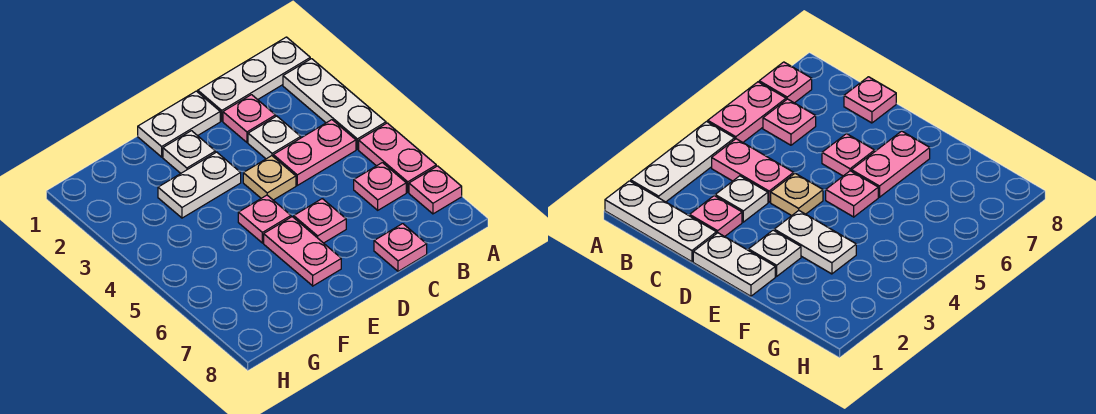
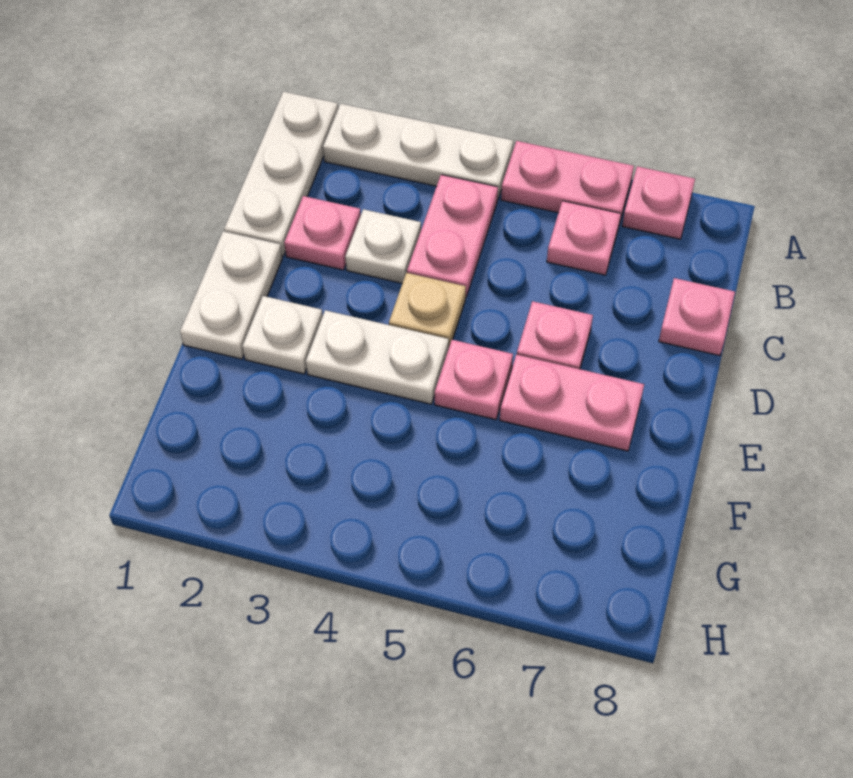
white 1x2 plate [158,152,241,218] -> white 1x2 plate turned to [306,310,449,404]

